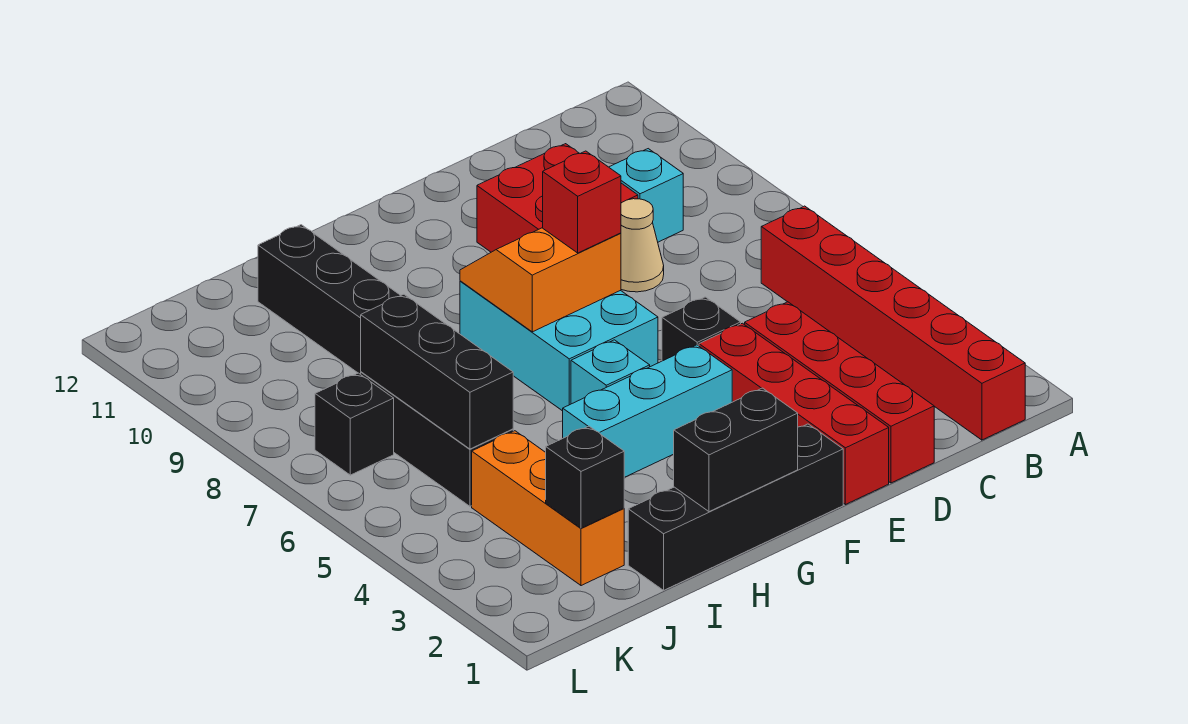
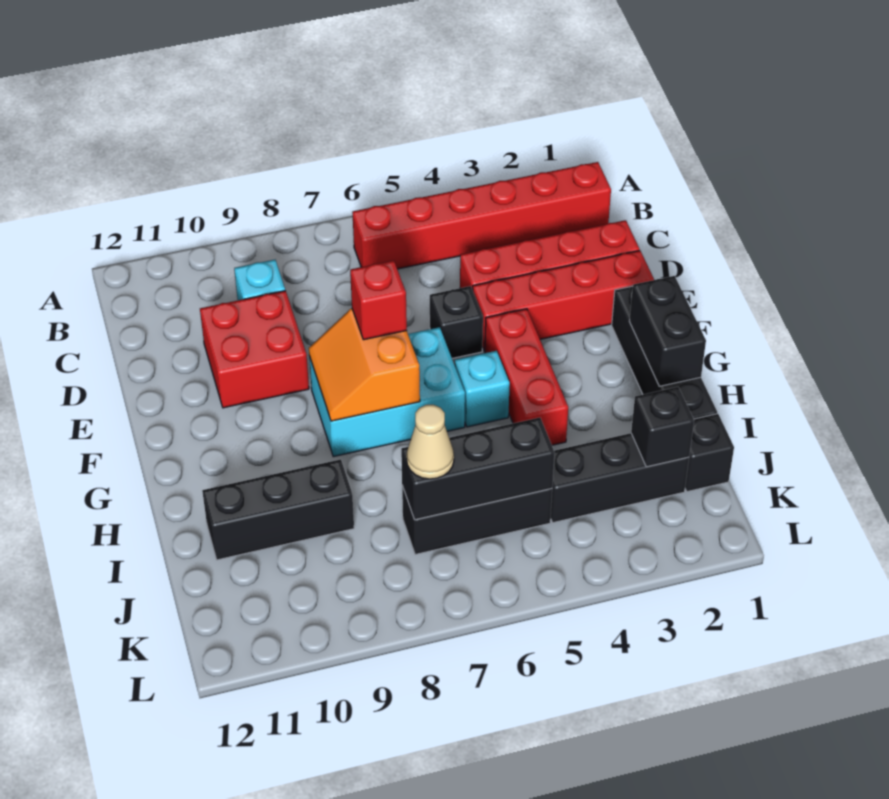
tan 1x1 cone [621,199,664,292] -> tan 1x1 cone moved to [407,405,454,479]
cyan 1x3 brick [563,345,732,477] -> red 1x3 brick [485,309,568,445]
orange 1x3 brick [472,431,624,586] -> black 1x3 brick [551,433,689,523]
black 1x1 brick [315,373,394,475] -> black 1x1 brick moved to [685,414,734,492]

